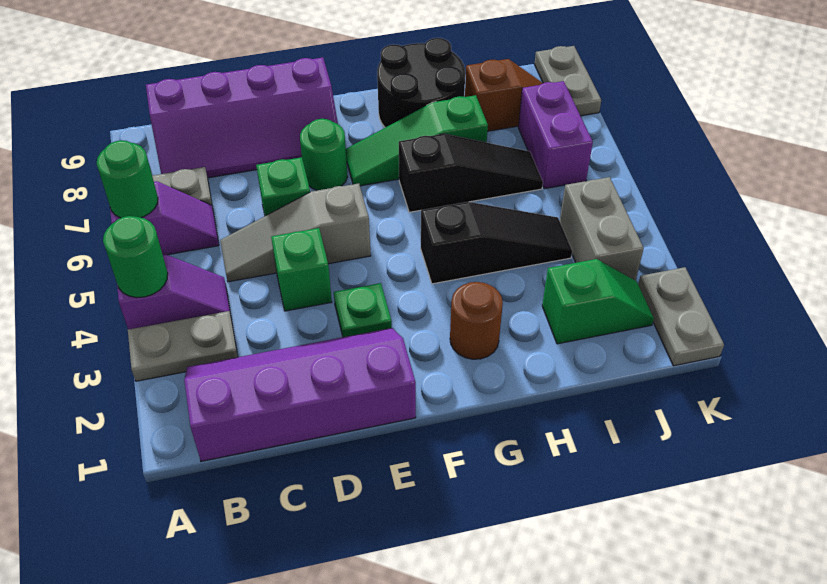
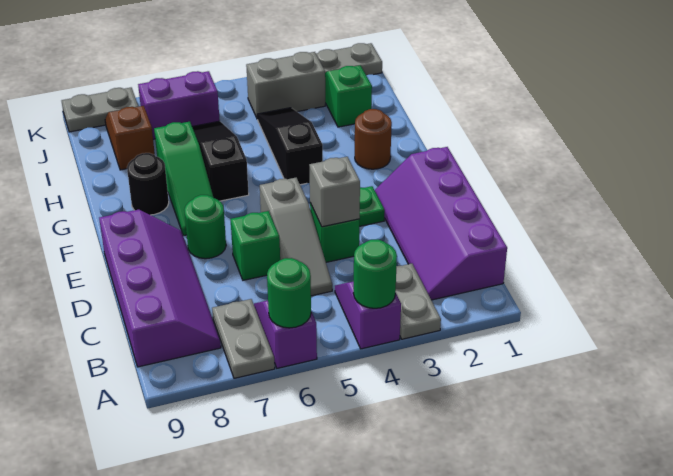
none -> grey 1x1 brick [309,157,360,227]
black 2x2 round brick [377,38,465,128] -> black 1x1 round brick [127,153,169,215]

